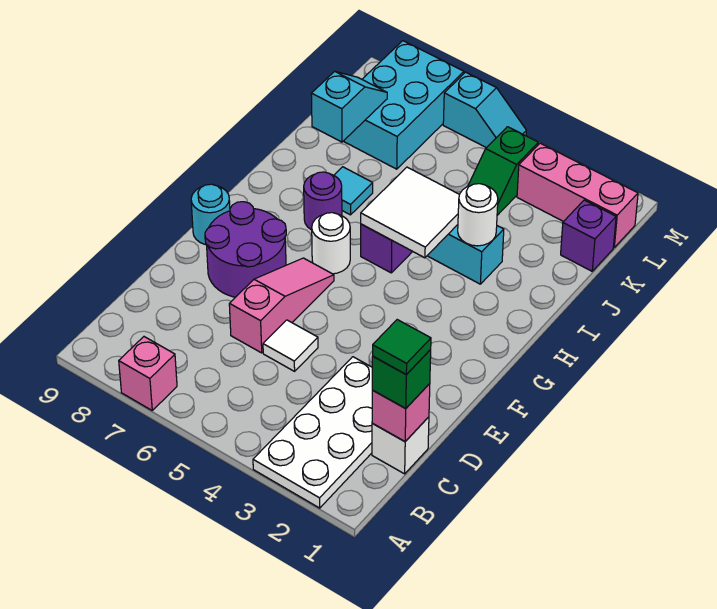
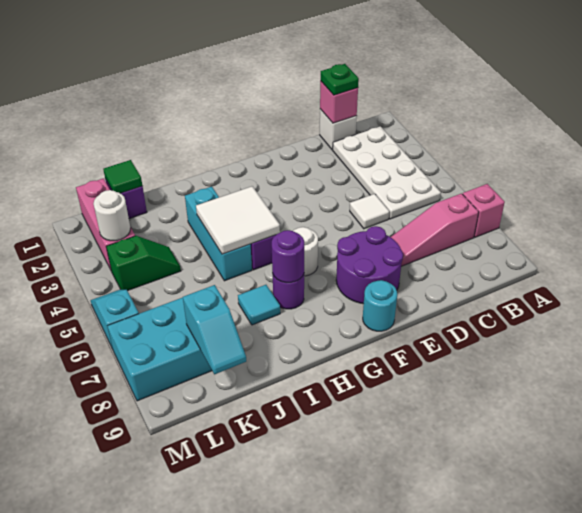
white 2x4 plate [253,357,372,508] -> white 2x4 plate turned to [333,126,441,219]
green 1x1 brick [372,350,431,408] -> green 1x1 plate [321,64,359,95]
green 1x1 tile [373,320,431,375] -> green 1x1 tile moved to [103,160,142,193]
pink 1x3 slope [229,258,334,353] -> pink 1x3 slope moved to [391,194,479,266]
none -> purple 1x1 round brick [272,230,304,283]
white 1x1 round brick [458,184,498,246] -> white 1x1 round brick moved to [93,190,130,241]
cyan 1x2 slope [311,71,387,142] -> cyan 1x2 slope turned to [183,285,246,374]

